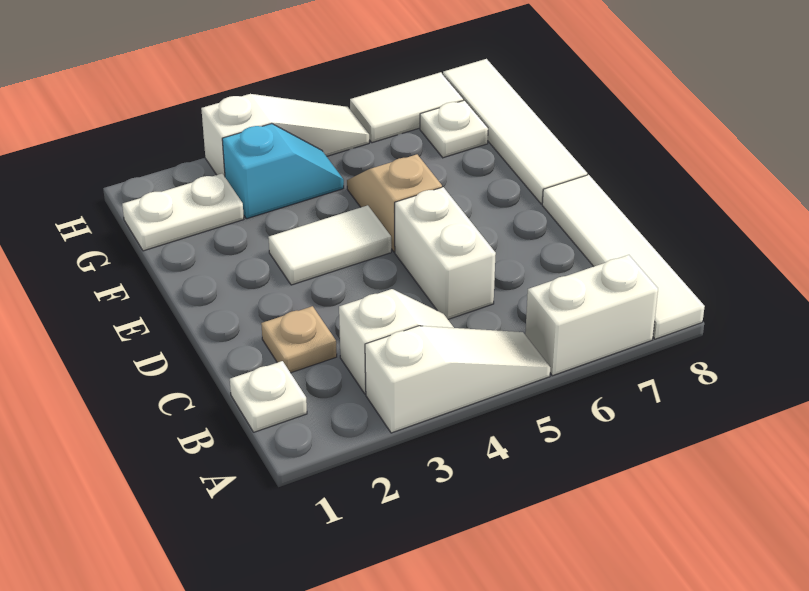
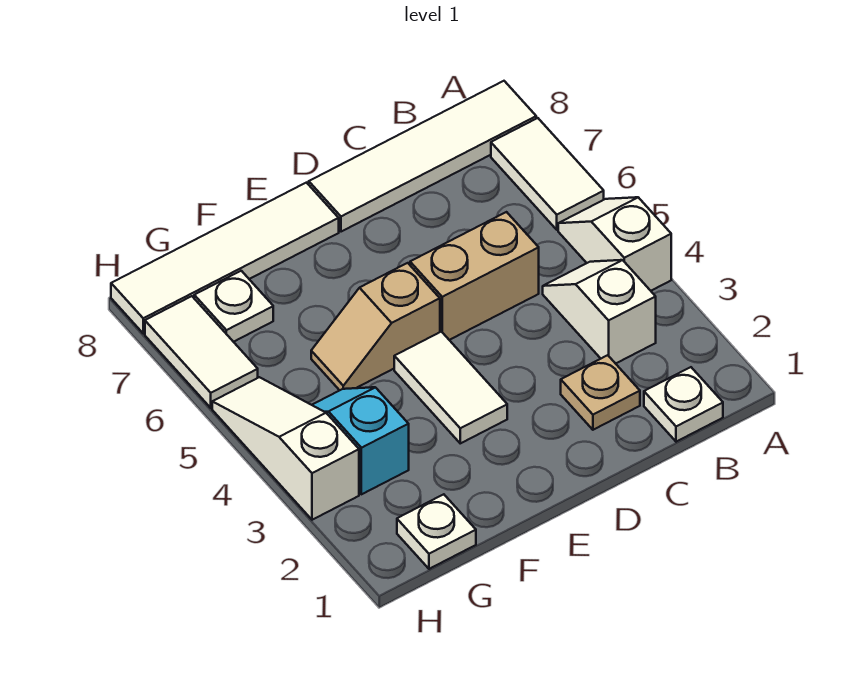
white 1x3 slope [365,326,550,433] -> white 1x2 slope [558,197,671,291]
white 1x2 brick [525,255,658,376] -> white 1x2 tile [491,118,604,230]
white 1x2 brick [395,187,496,319] -> tan 1x2 brick [410,212,539,340]
white 1x2 plate [122,174,244,251] -> white 1x1 plate [397,494,476,569]

